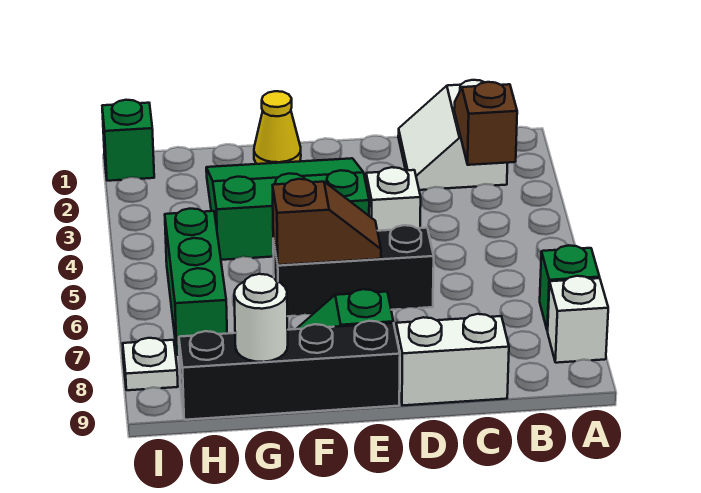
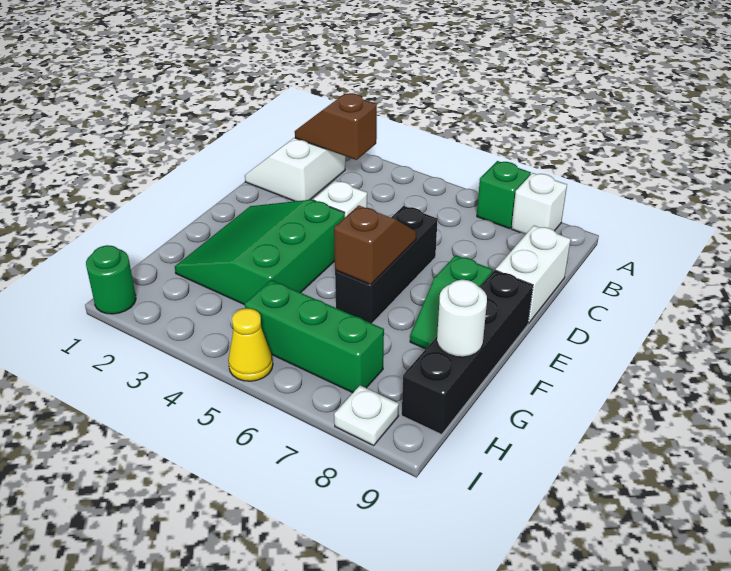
white 2x2 slope [398,80,507,190] -> white 2x2 slope turned to [245,138,345,201]
yellow 1x1 cone [254,91,301,164] -> yellow 1x1 cone moved to [228,308,273,381]
green 1x1 brick [102,100,154,181] -> green 1x1 round brick [86,245,136,314]

